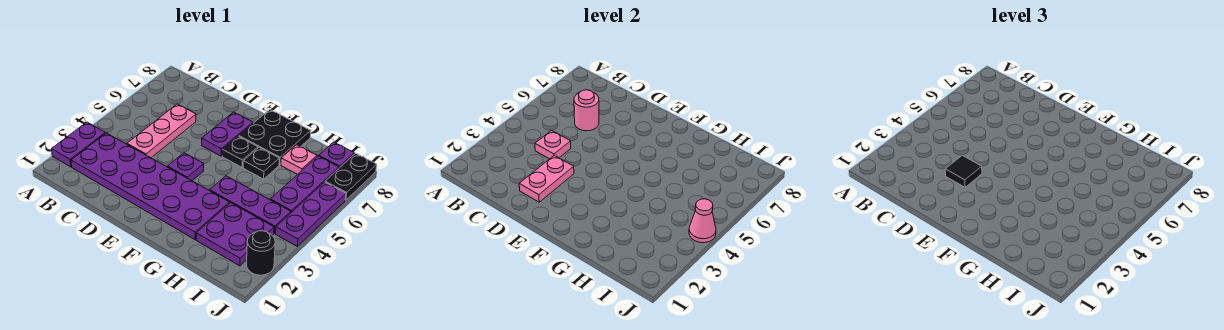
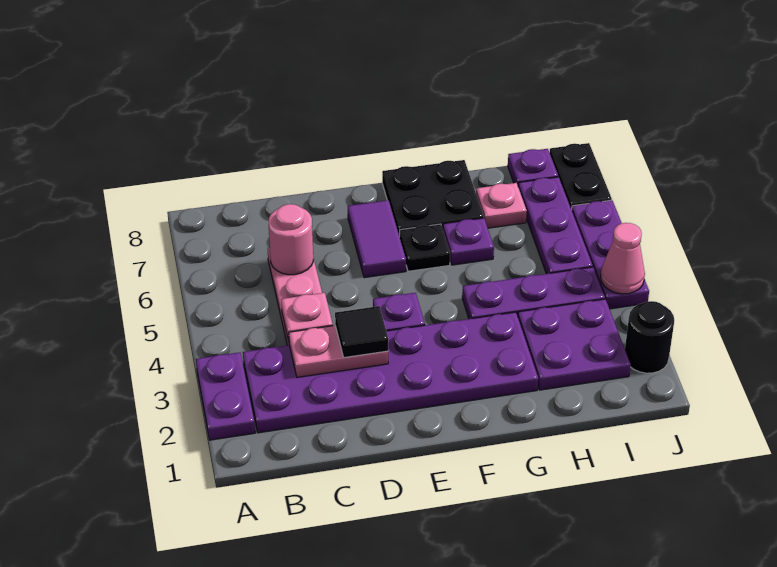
pink 1x2 plate [519,155,574,202] -> pink 1x2 plate turned to [289,326,388,377]
purple 1x2 plate [202,112,253,156] -> purple 1x2 tile [348,200,406,278]
black 1x1 plate [243,148,279,179] -> purple 1x1 plate [443,218,494,265]

